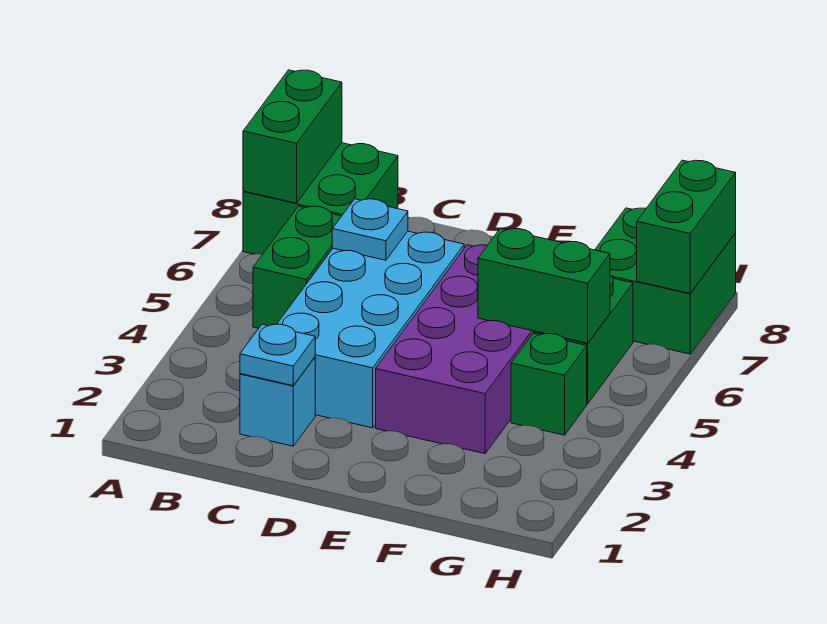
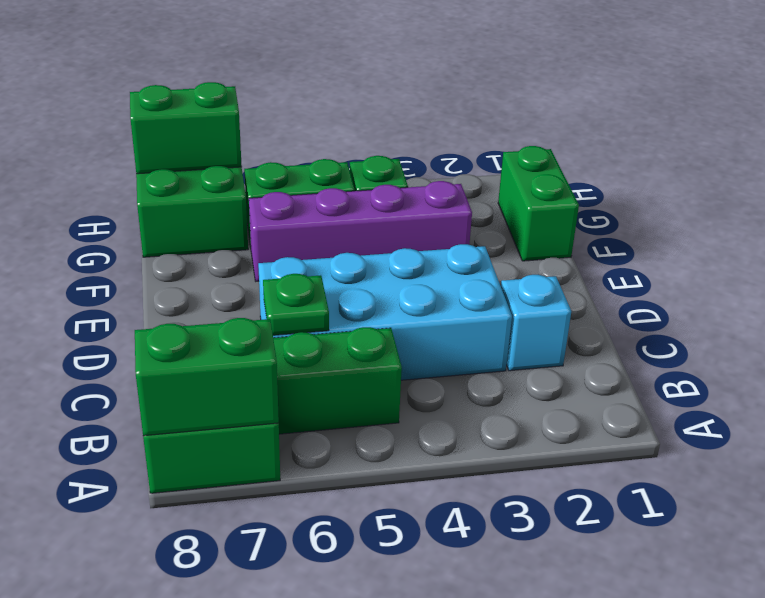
cyan 1x1 plate [240,324,315,386] -> none
cyan 1x1 plate [332,199,408,260] -> green 1x1 plate [263,274,329,335]
purple 2x4 brick [376,245,535,454] -> purple 1x4 brick [249,181,472,281]
green 1x2 brick [478,228,610,343] -> green 1x2 brick moved to [498,146,579,261]

